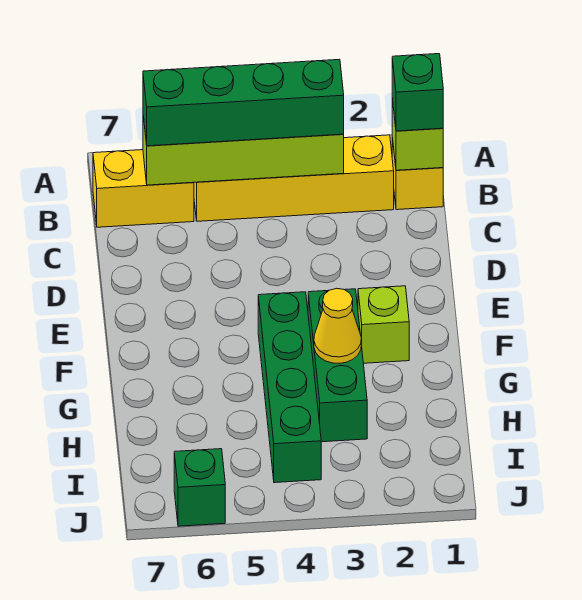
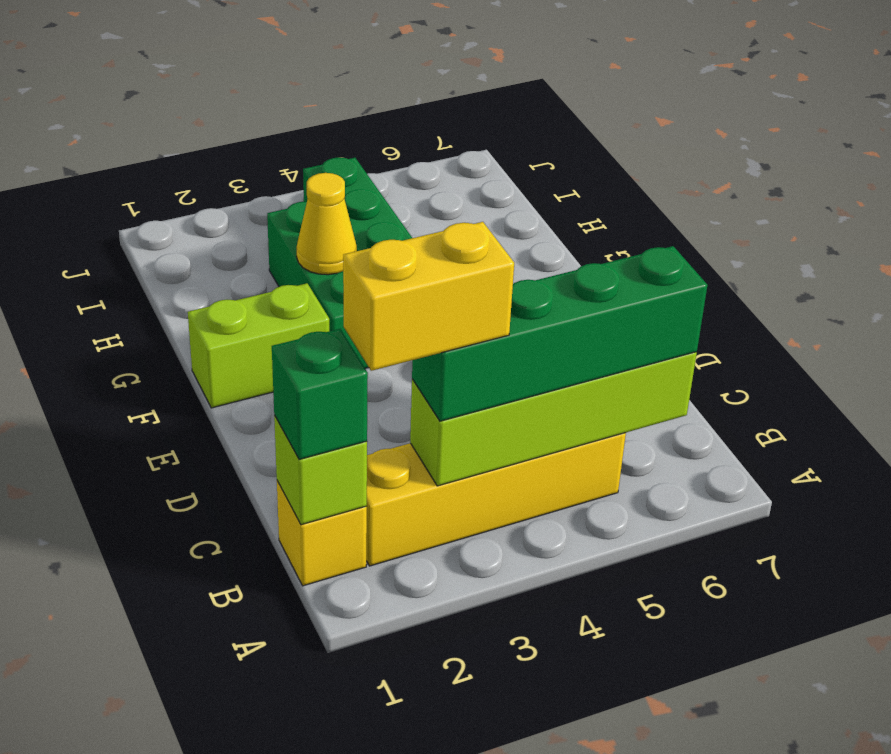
yellow 1x2 brick [93,150,194,227] -> yellow 1x2 brick moved to [343,222,514,371]
lime 1x1 brick [358,286,409,363] -> lime 1x2 brick [188,283,329,408]
green 1x1 brick [174,449,225,526] -> none

